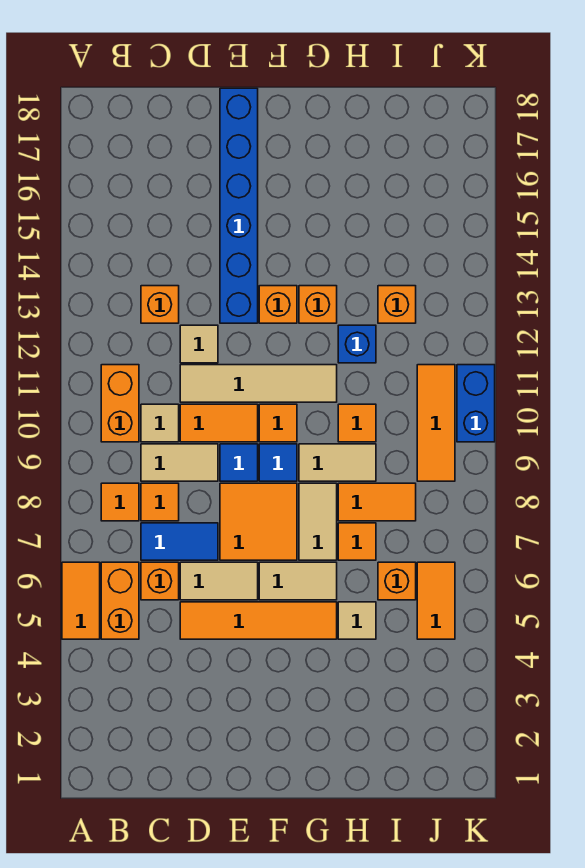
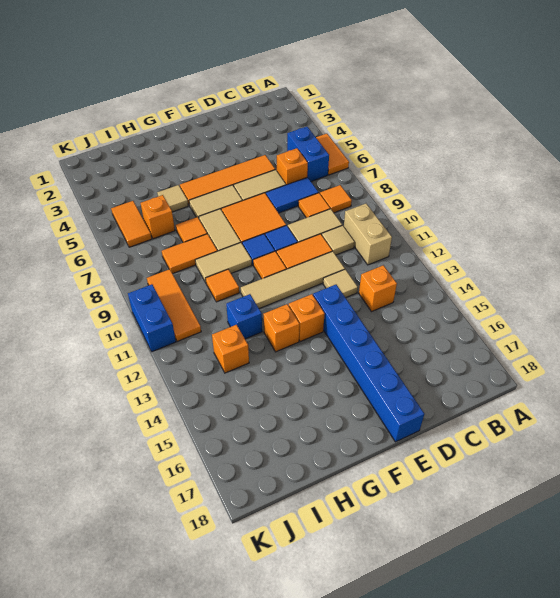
orange 1x2 brick [101,562,139,639] -> blue 1x2 brick [287,127,329,181]
orange 1x2 brick [101,365,139,442] -> tan 1x2 brick [344,204,392,265]

